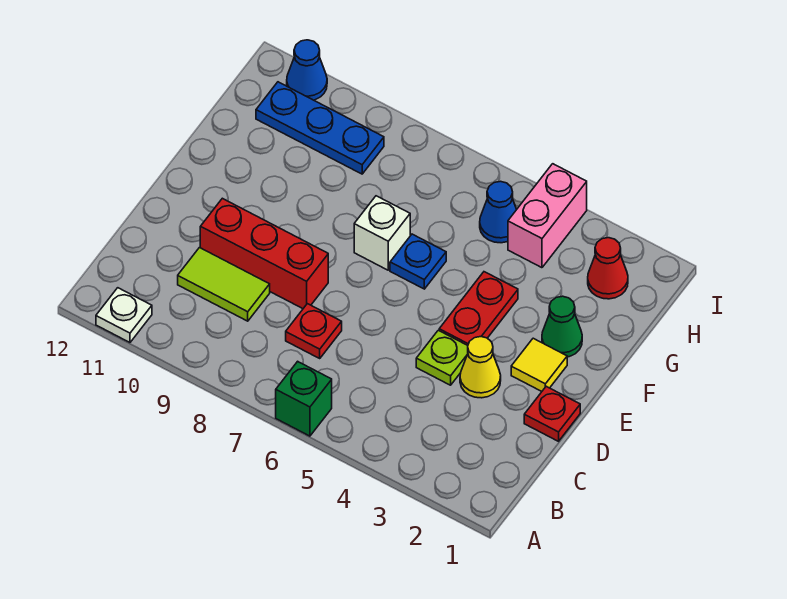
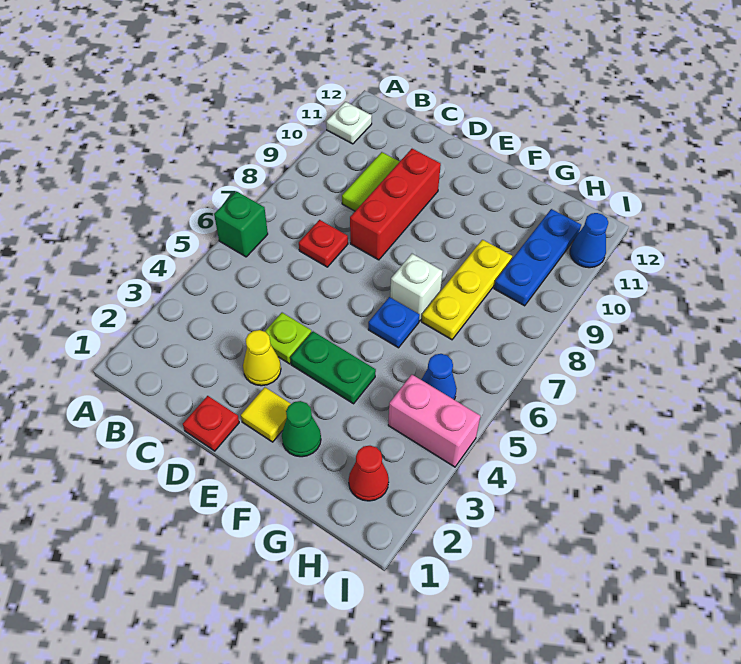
red 1x2 plate [439,272,518,345] -> green 1x2 plate [290,331,376,404]
none -> yellow 1x3 plate [422,240,512,340]

